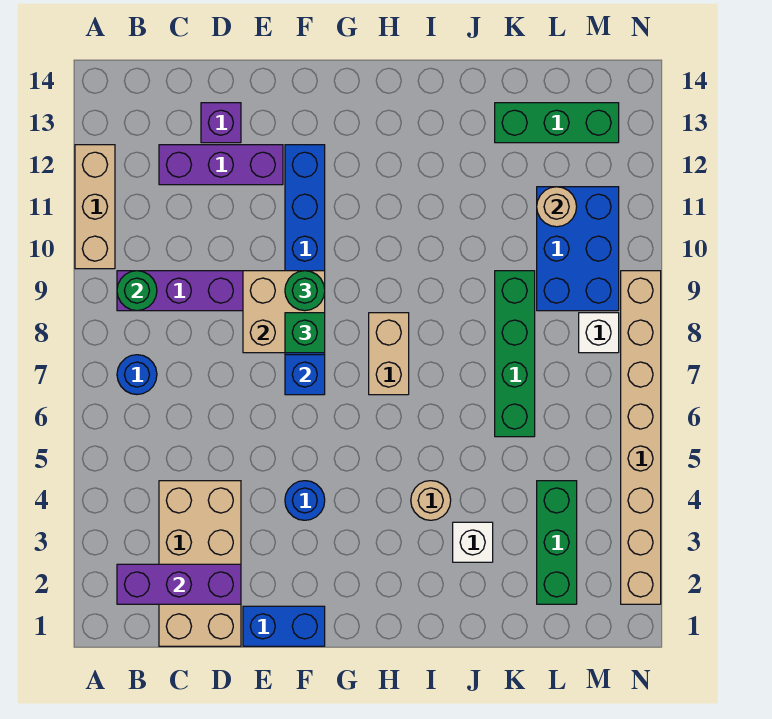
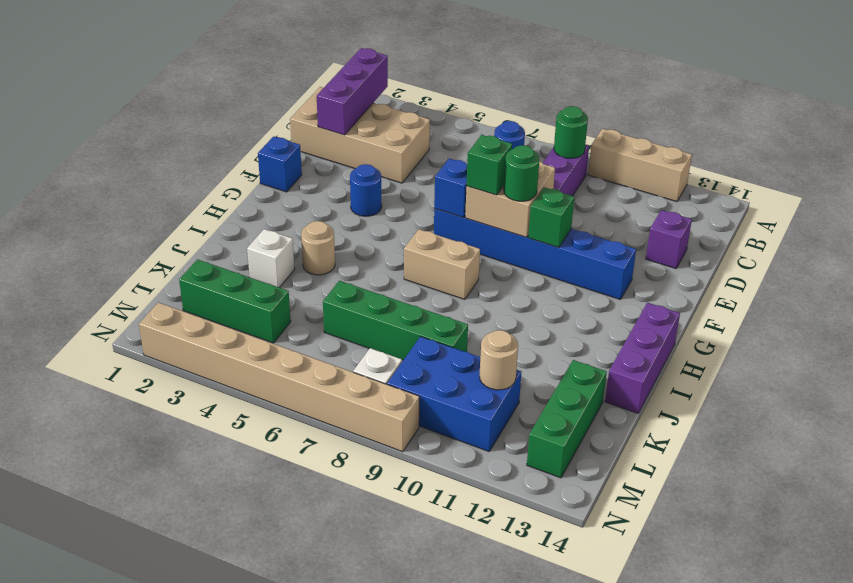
purple 1x3 brick [159,145,283,185] -> purple 1x3 brick moved to [605,303,680,413]
blue 1x2 brick [243,606,325,646] -> blue 1x1 brick [258,137,302,192]
none -> green 1x1 brick [528,187,574,248]

